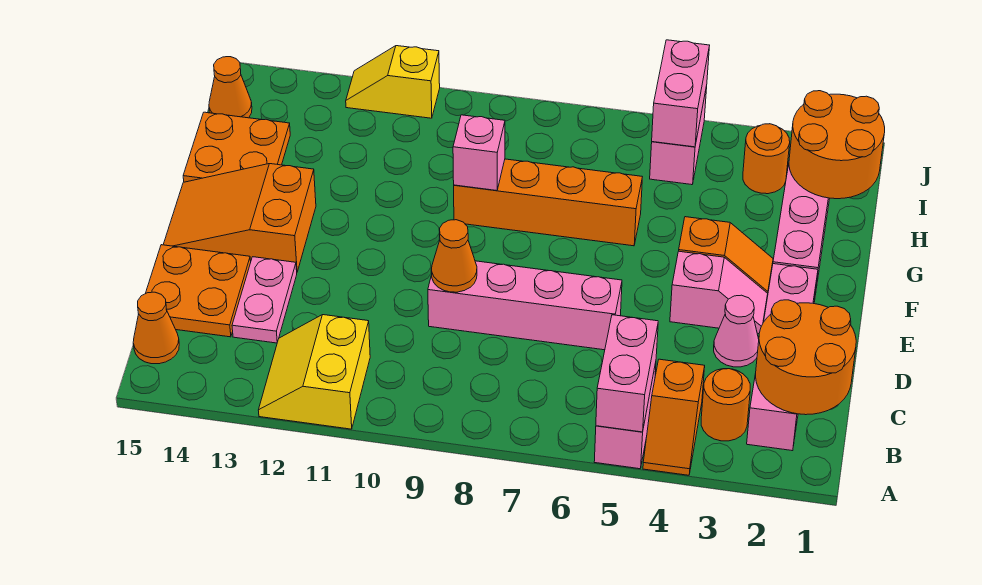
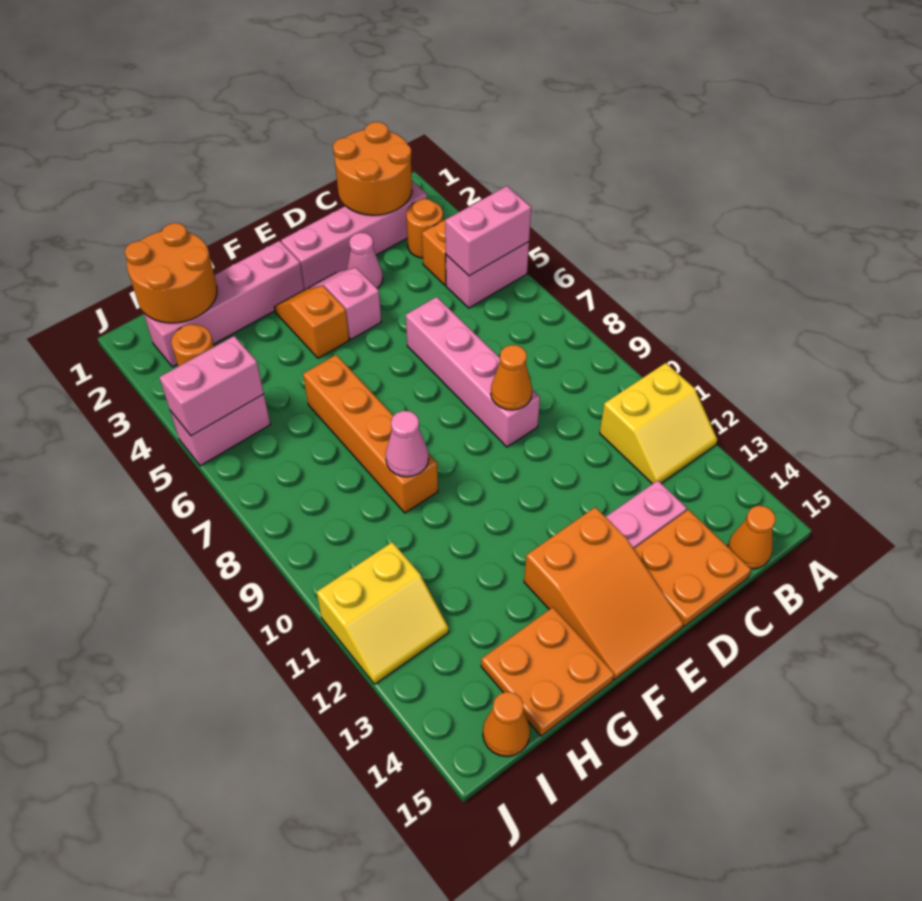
pink 1x1 brick [453,115,505,191] -> pink 1x1 cone [386,411,429,477]
yellow 1x2 slope [346,46,440,118] -> yellow 2x2 slope [317,542,449,684]

